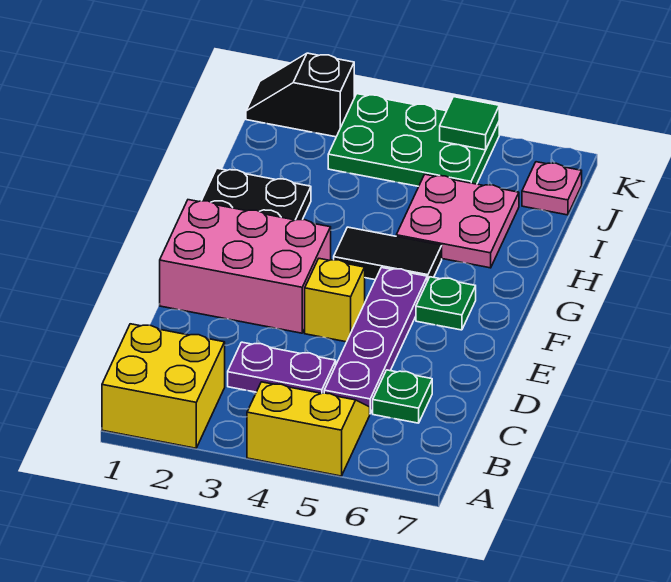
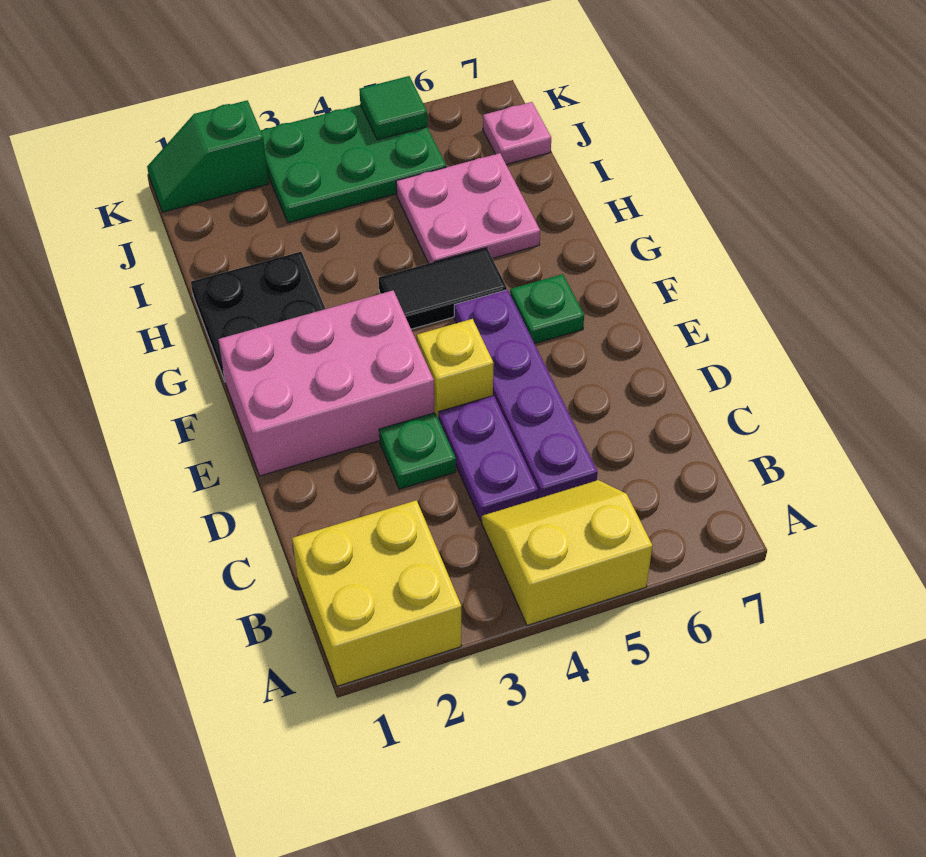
purple 1x2 plate [228,342,336,393] -> purple 1x2 plate turned to [438,395,538,521]
green 1x1 plate [373,370,432,423] -> green 1x1 plate moved to [379,413,456,489]
black 1x2 slope [246,53,354,137] -> green 1x2 slope [147,100,269,212]

